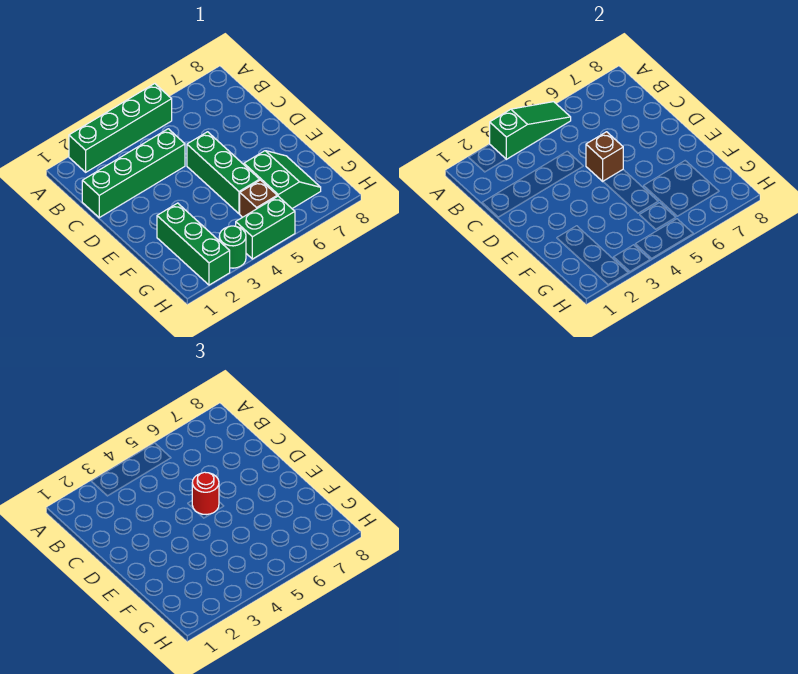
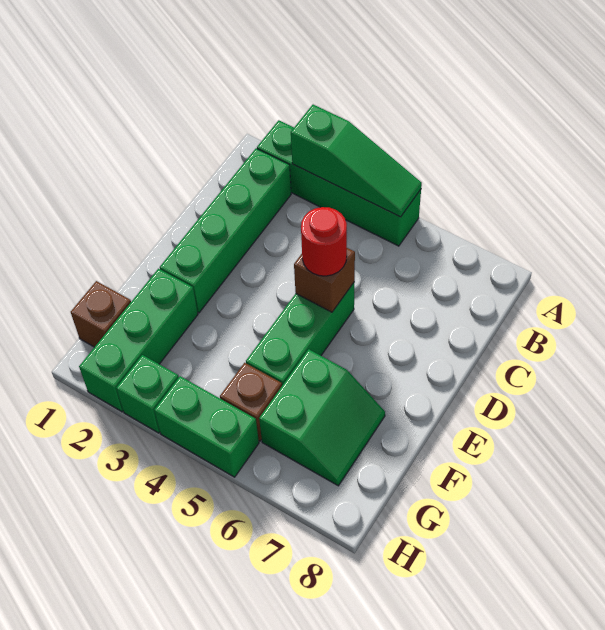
green 1x4 brick [82,129,185,218] -> green 1x4 brick turned to [160,148,291,313]
none -> brown 1x1 brick [71,281,131,347]
green 1x1 round brick [219,226,246,268] -> green 1x1 brick [116,355,179,433]

